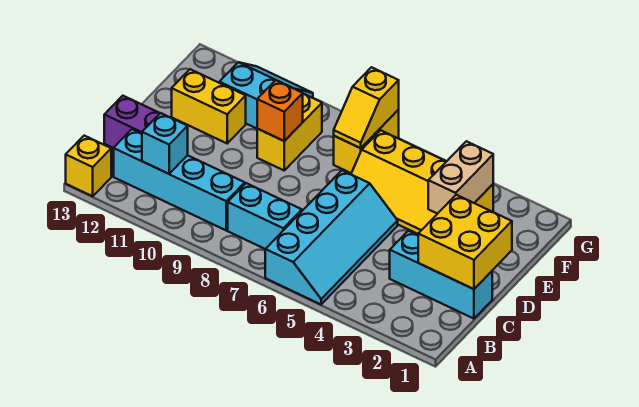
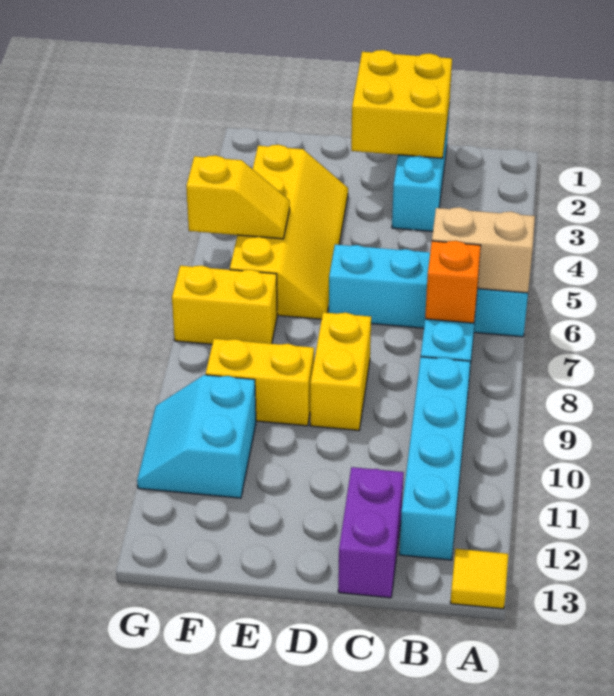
yellow 1x1 brick [66,136,111,196] -> yellow 1x1 tile [450,549,508,609]
cyan 1x1 brick [142,113,188,174] -> none
tan 1x2 brick [428,141,493,214] -> tan 1x2 brick moved to [432,207,535,293]
orange 1x1 brick [257,80,303,141] -> orange 1x1 brick moved to [425,241,481,323]
yellow 1x2 brick [172,69,246,143] -> yellow 1x2 brick moved to [310,312,371,431]
yellow 1x2 slope [334,67,399,148] -> yellow 1x2 slope moved to [186,155,290,239]

